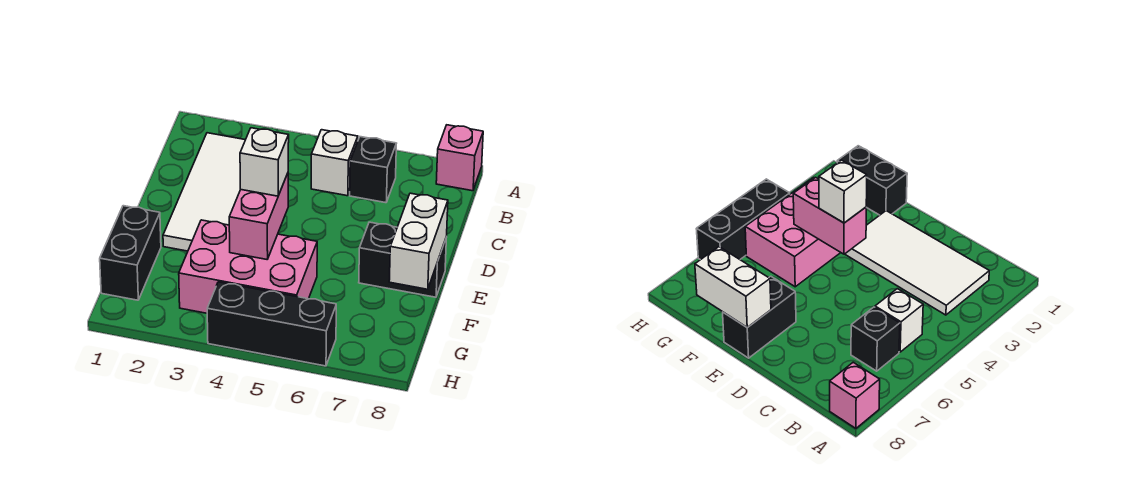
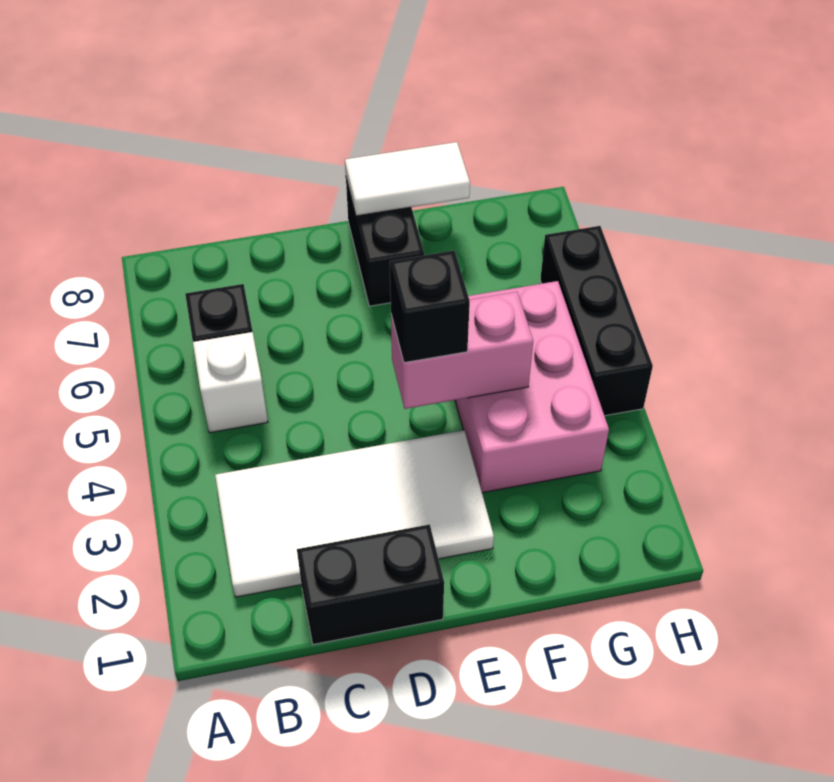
pink 1x1 brick [436,125,483,191] -> none
white 1x1 brick [240,128,289,196] -> black 1x1 brick [390,251,470,363]
white 1x2 brick [389,193,448,289] -> white 1x2 tile [345,142,470,216]
black 1x2 brick [100,206,161,300] -> black 1x2 brick moved to [297,524,444,644]

